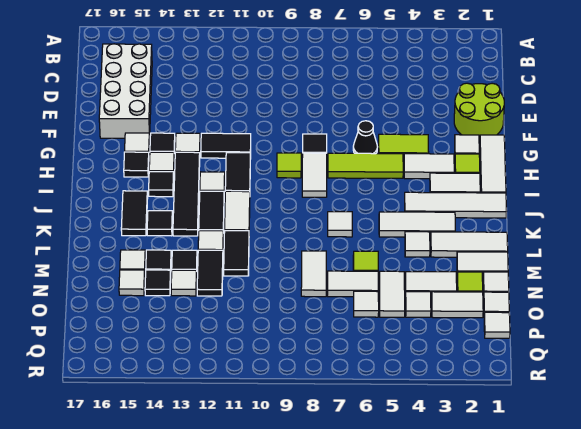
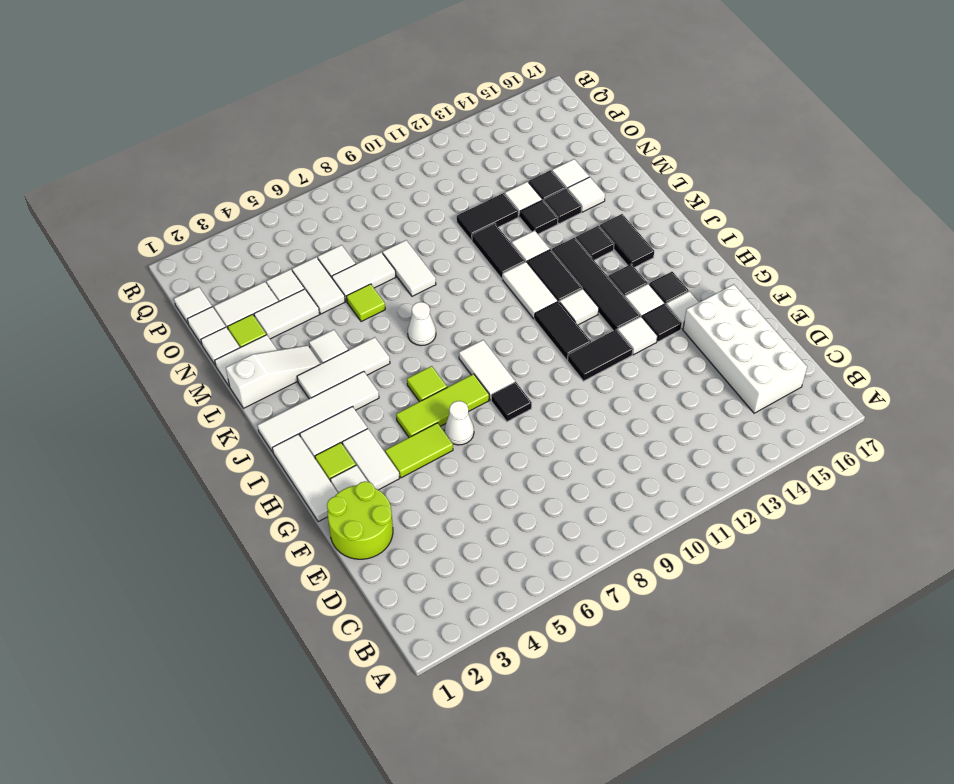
black 1x1 cone [353,121,377,154] -> white 1x1 cone [444,401,474,445]
white 1x2 tile [404,154,454,179] -> white 1x2 tile turned to [342,428,399,490]
lime 1x1 tile [277,153,301,178] -> lime 1x1 tile moved to [407,366,447,402]
white 1x1 tile [328,212,352,237] -> white 1x1 cone [408,302,436,346]
white 1x3 tile [431,232,508,257] -> white 1x3 slope [226,345,321,408]
black 1x2 tile [197,250,223,296] -> black 1x2 tile turned to [457,193,518,240]

